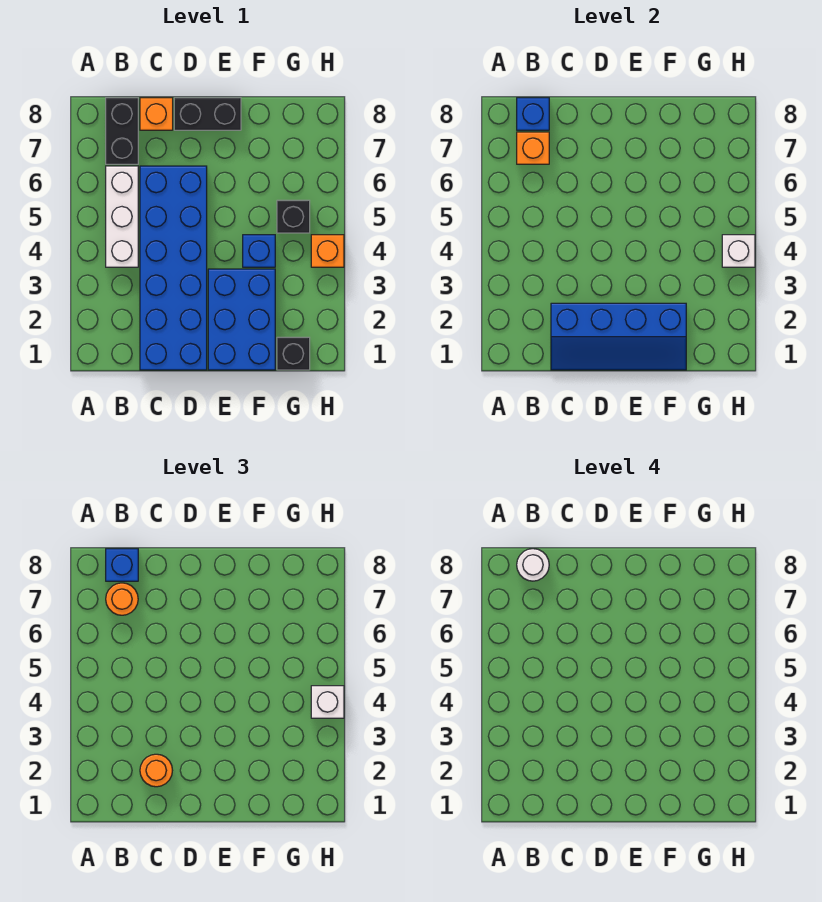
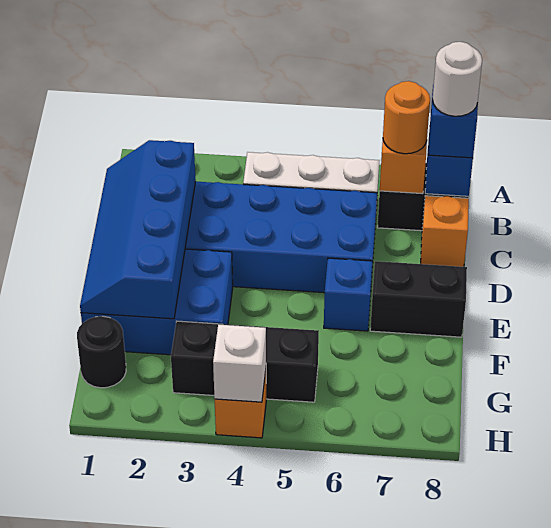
orange 1x1 round brick [140,754,172,787] -> none
black 1x2 brick [174,98,241,130] -> black 1x2 brick turned to [370,261,467,337]
blue 1x1 brick [243,235,275,267] -> blue 1x1 brick moved to [324,258,372,331]
black 1x1 brick [277,337,310,370] -> black 1x1 round brick [77,316,126,388]
black 1x1 brick [277,200,310,233] -> black 1x3 brick [171,321,319,402]
white 1x1 brick [311,686,344,718] -> none

